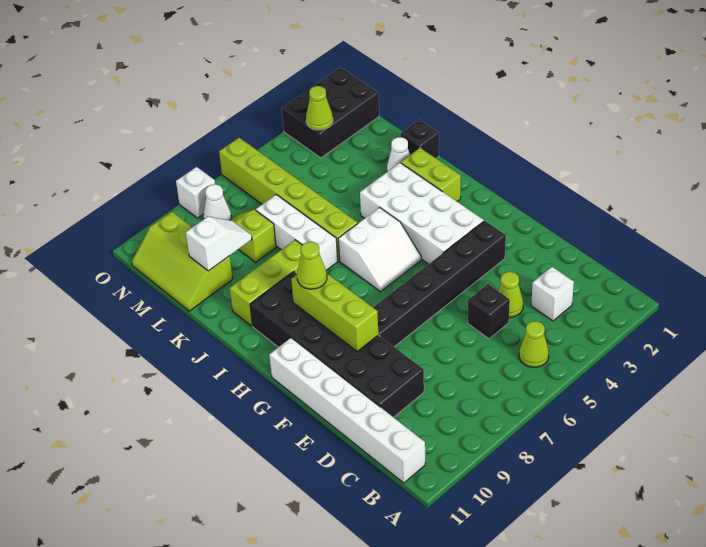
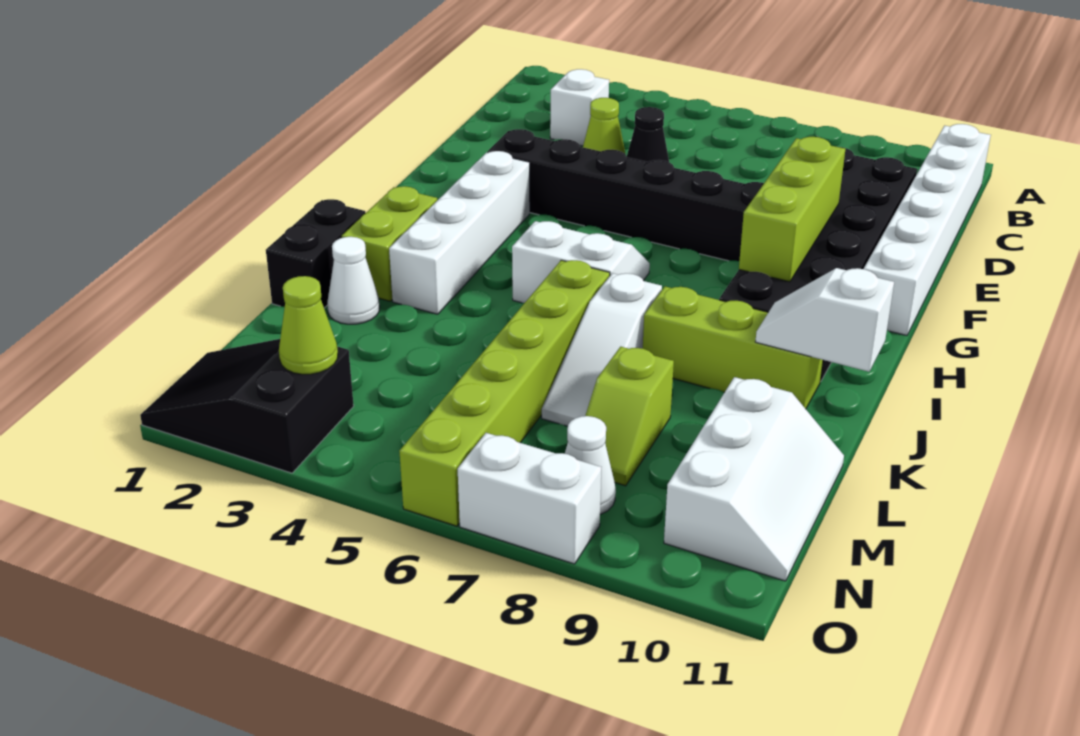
lime 1x1 cone [519,321,549,367] -> none
black 1x1 brick [468,284,510,339] -> black 1x1 cone [627,107,669,162]
white 2x4 brick [360,163,484,264] -> white 1x4 brick [389,151,530,314]
lime 1x1 cone [297,242,327,289] -> none
white 1x3 brick [256,195,338,270] -> white 1x3 slope [542,273,662,426]
black 1x1 brick [401,120,439,158] -> black 1x2 brick [266,199,365,308]
white 1x2 slope [186,216,252,271] -> white 1x2 slope moved to [755,268,894,372]
lime 2x3 slope [132,212,233,311] -> white 2x3 slope [664,377,844,581]
black 2x3 brick [282,67,379,158] -> black 2x3 slope [140,339,354,473]
white 1x1 brick [176,167,215,218] -> white 1x2 brick [458,433,601,564]

